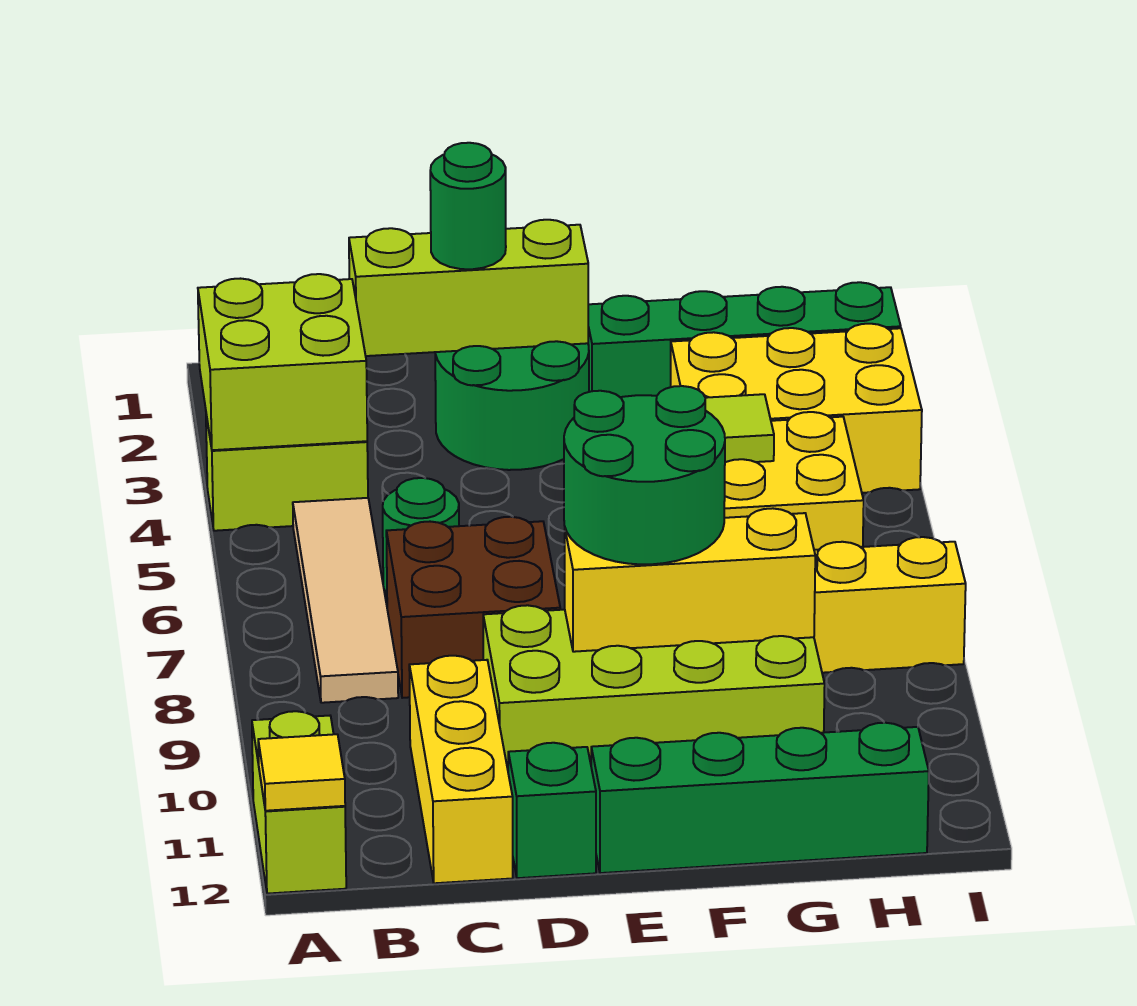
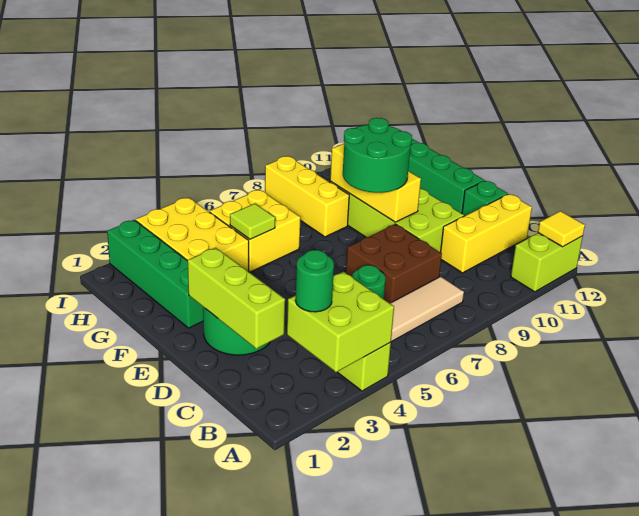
green 1x1 round brick [430,143,506,269] -> green 1x1 round brick moved to [295,250,334,312]

